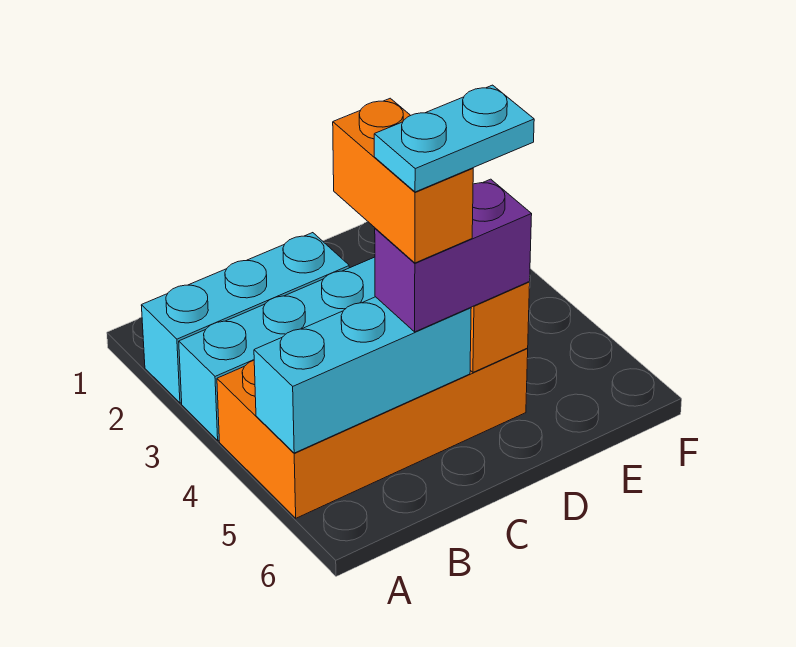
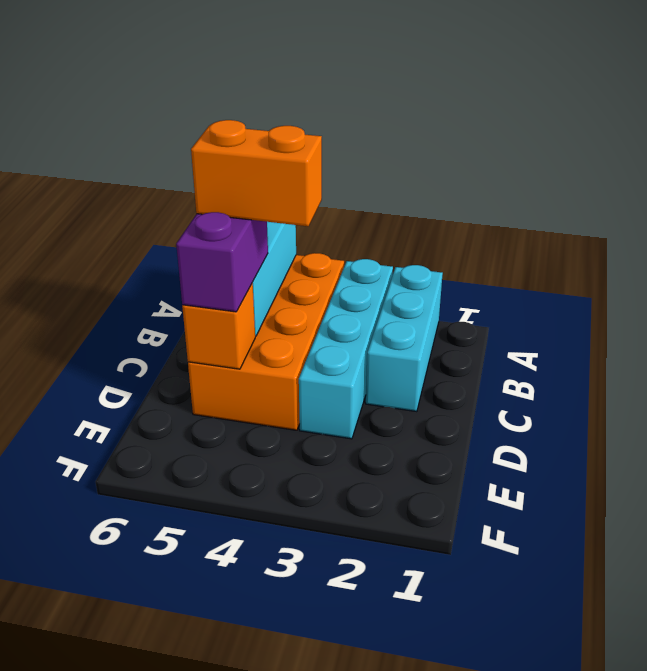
cyan 1x2 plate [374,85,534,192] -> none

